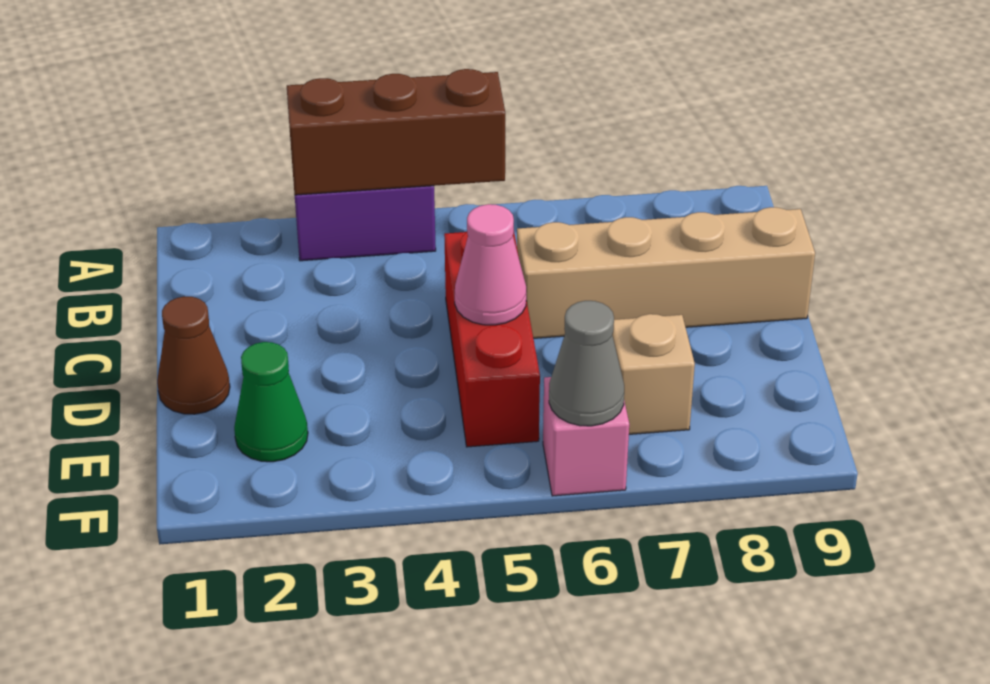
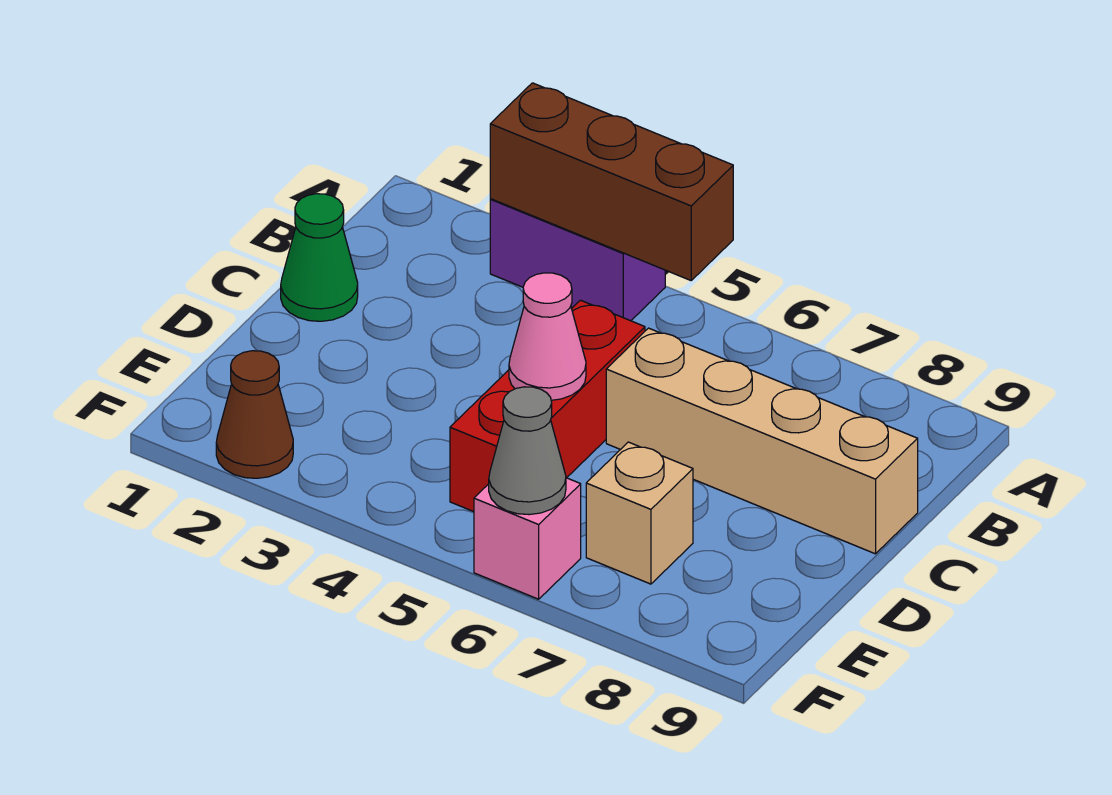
brown 1x1 cone [157,297,230,414] -> brown 1x1 cone moved to [216,351,293,478]
green 1x1 cone [234,342,308,462] -> green 1x1 cone moved to [281,194,358,321]

